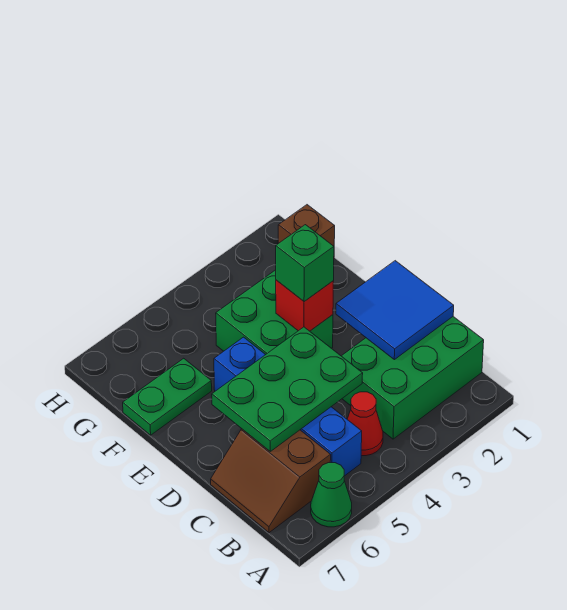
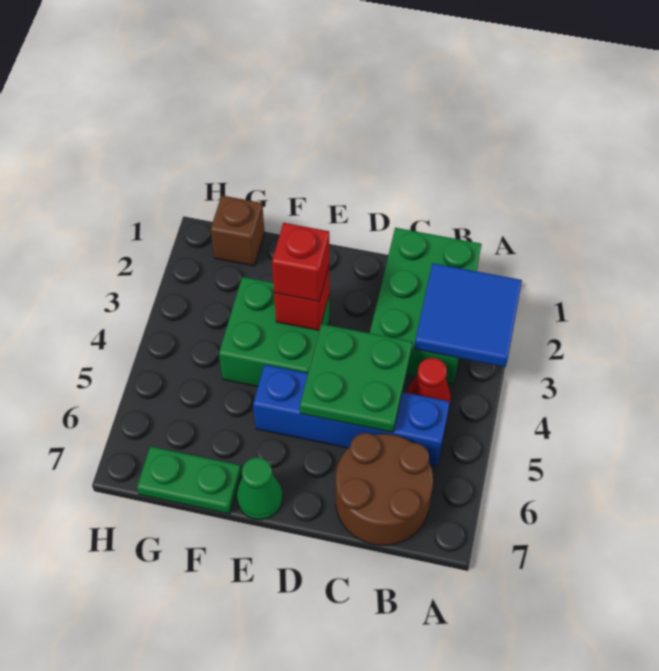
green 1x1 cone [311,463,352,527] -> green 1x1 cone moved to [237,457,283,520]
brown 2x2 slope [211,429,331,533] -> brown 2x2 round brick [336,433,433,545]
blue 2x2 tile [336,261,454,360] -> blue 2x2 tile moved to [414,263,522,367]
green 2x3 plate [212,327,363,451] -> green 2x2 plate [300,324,412,432]
green 1x1 brick [276,225,334,302] -> red 1x1 brick [272,223,329,301]
green 1x2 plate [123,358,212,435] -> green 1x2 plate turned to [137,446,241,514]

